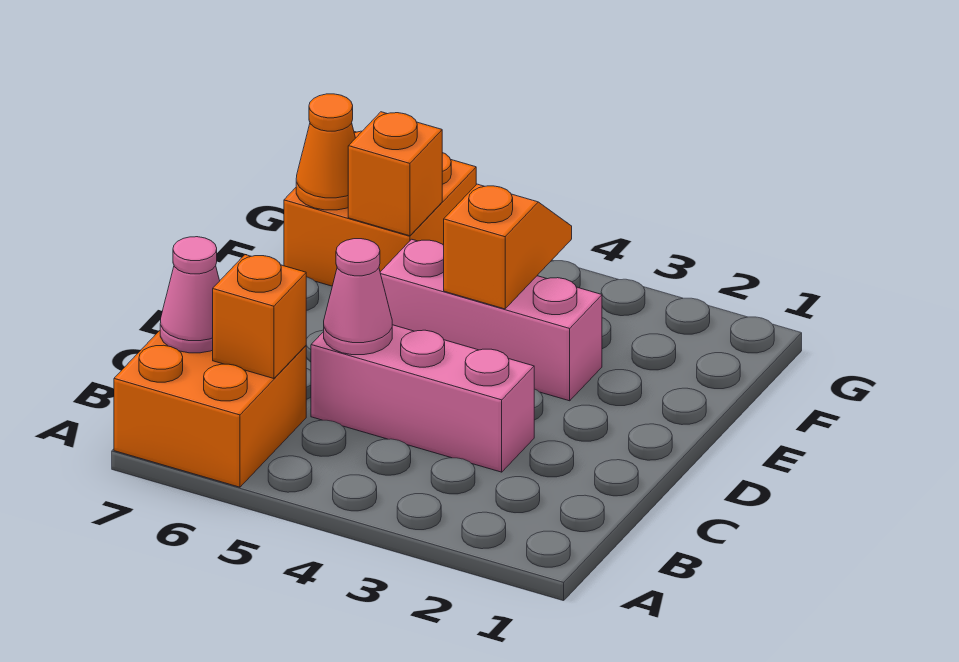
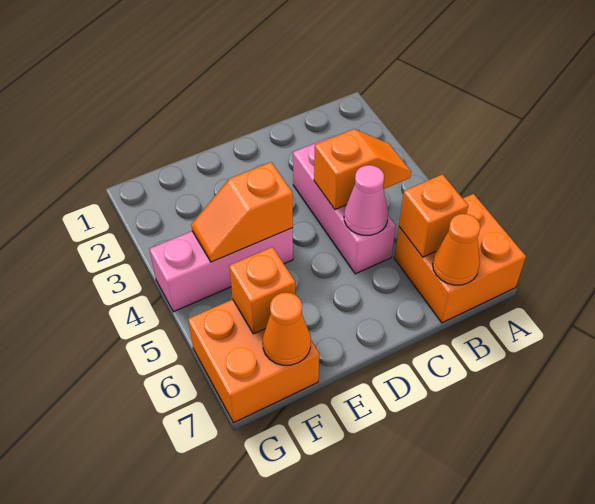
none -> orange 1x2 slope [314,129,411,210]
pink 1x1 cone [160,237,220,353] -> orange 1x1 cone [433,214,480,285]
pink 1x3 brick [380,239,602,401] -> pink 1x3 brick turned to [150,228,293,312]

